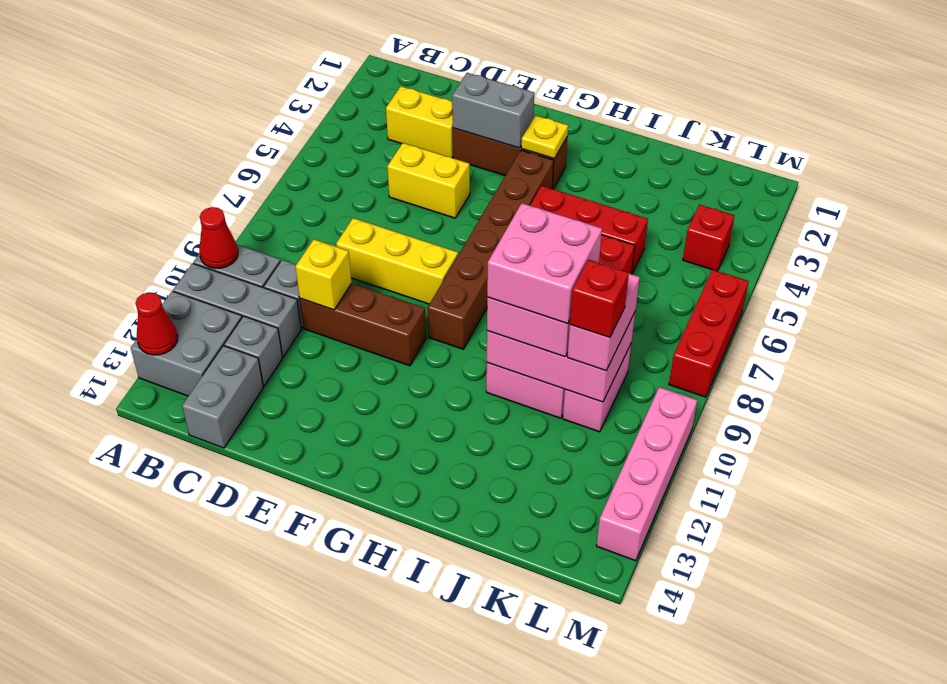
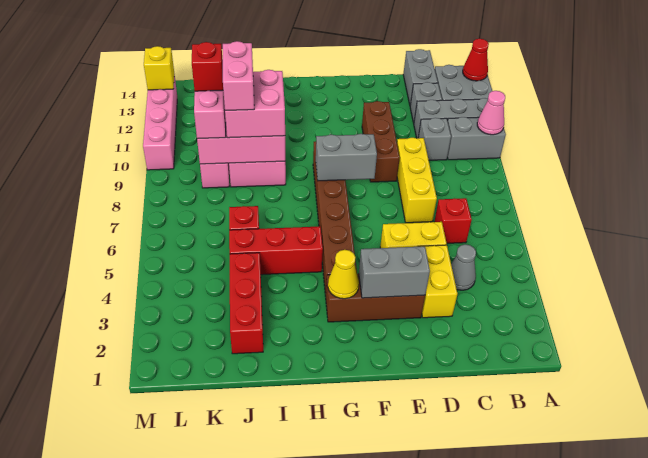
red 1x1 cone [199,207,238,268] -> pink 1x1 cone [477,91,505,135]
yellow 1x2 brick [386,86,453,158] -> yellow 1x2 brick turned to [418,245,457,318]
none -> grey 1x1 cone [451,244,476,290]
yellow 1x3 brick [336,218,458,304] -> yellow 1x3 brick turned to [397,138,437,223]
brown 1x3 brick [300,283,426,366] -> brown 1x3 brick turned to [362,101,400,182]
yellow 1x1 brick [295,239,352,310] -> yellow 1x1 brick moved to [144,46,174,90]
none -> grey 1x2 brick [316,134,377,181]
yellow 1x1 plate [521,115,568,159] -> yellow 1x1 cone [328,250,359,299]
pink 2x2 brick [487,203,602,324] -> pink 1x2 brick [223,41,254,110]
red 1x1 brick [683,205,735,271] -> red 1x1 brick moved to [434,198,472,243]
red 1x3 brick [669,270,749,397] -> red 1x3 brick moved to [230,253,263,354]

